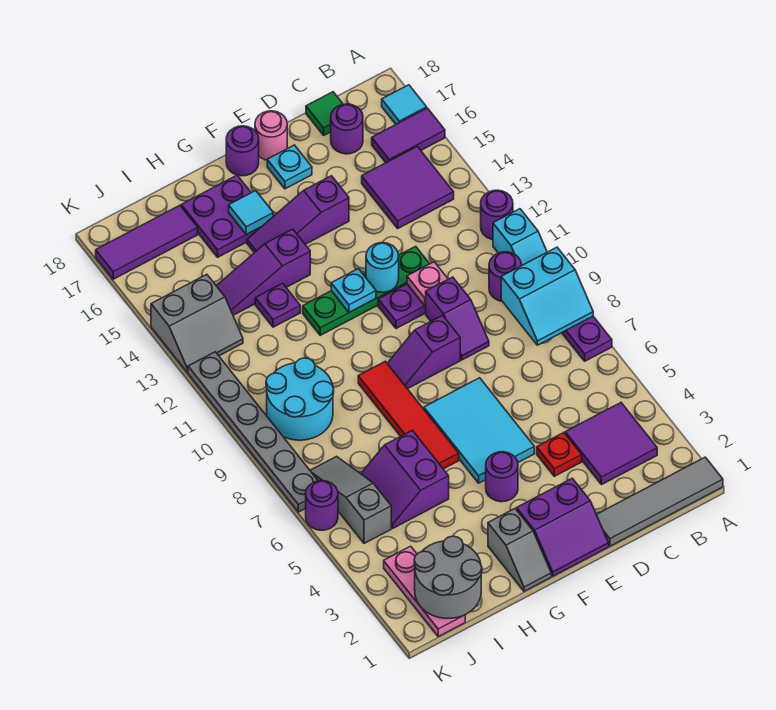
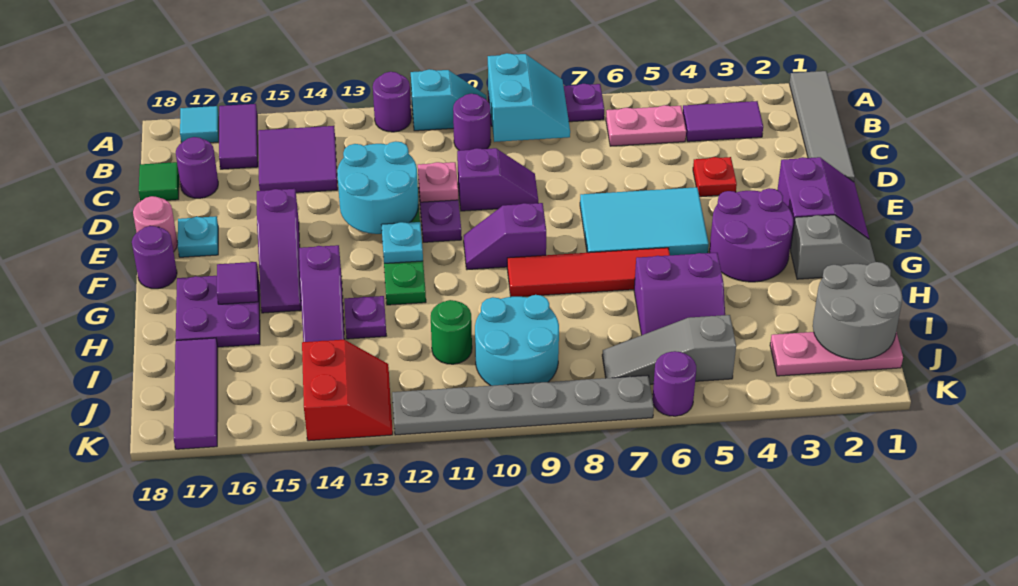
purple 2x2 tile [565,403,657,485] -> purple 1x2 tile [683,101,763,142]
none -> pink 1x2 plate [606,105,686,146]
purple 1x2 slope [387,315,460,389] -> purple 1x2 slope turned to [464,203,546,270]
cyan 1x1 round brick [366,243,399,292] -> cyan 2x2 round brick [337,141,418,234]
purple 1x1 round brick [486,452,518,502] -> purple 2x2 round brick [709,188,793,282]
cyan 1x1 tile [229,191,273,235] -> purple 1x1 tile [217,262,258,304]
none -> green 1x1 round brick [431,300,472,364]
grey 2x2 slope [151,274,243,372] -> red 2x2 slope [302,340,393,441]

